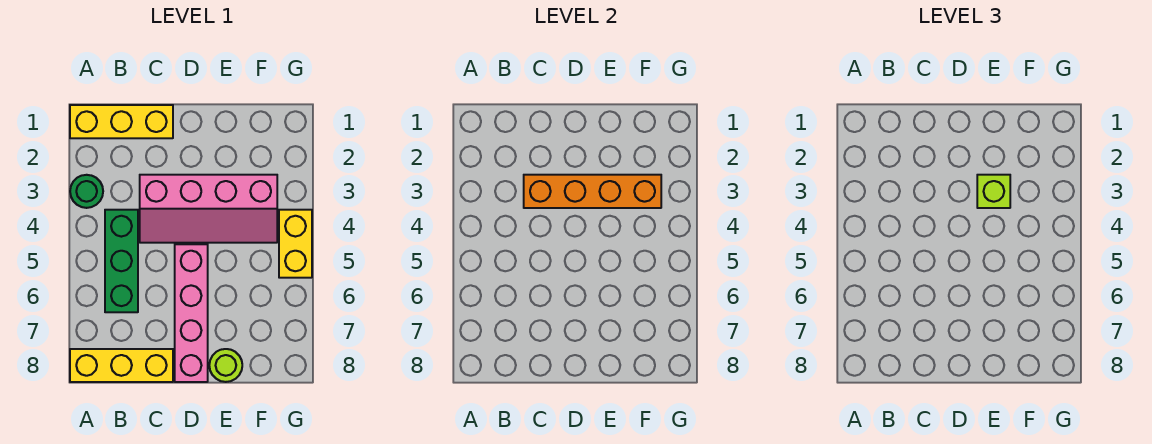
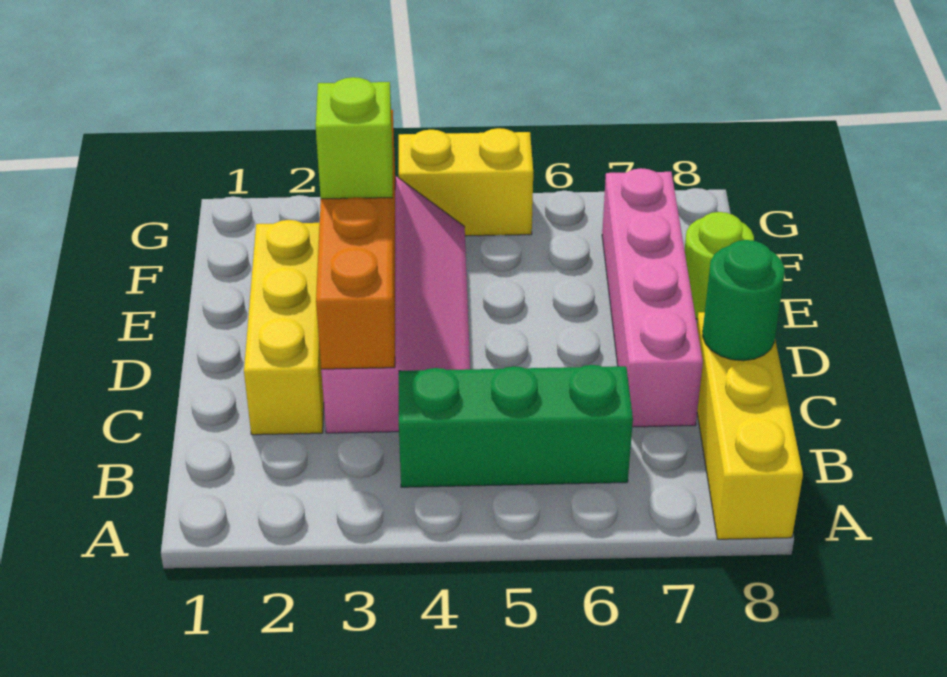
yellow 1x3 brick [70,105,173,138] -> yellow 1x3 brick moved to [244,220,324,435]
green 1x1 round brick [70,175,103,208] -> green 1x1 round brick moved to [702,240,785,361]
pink 1x4 brick [175,244,208,382] -> pink 1x4 brick turned to [602,168,703,427]

